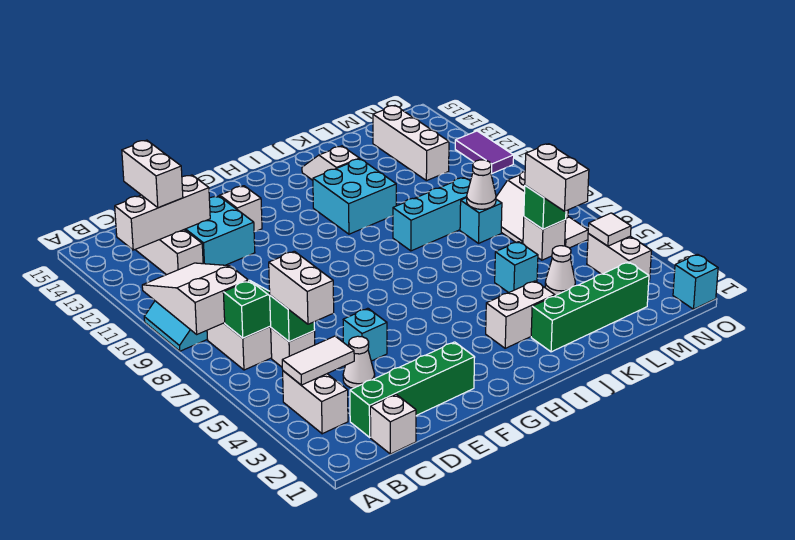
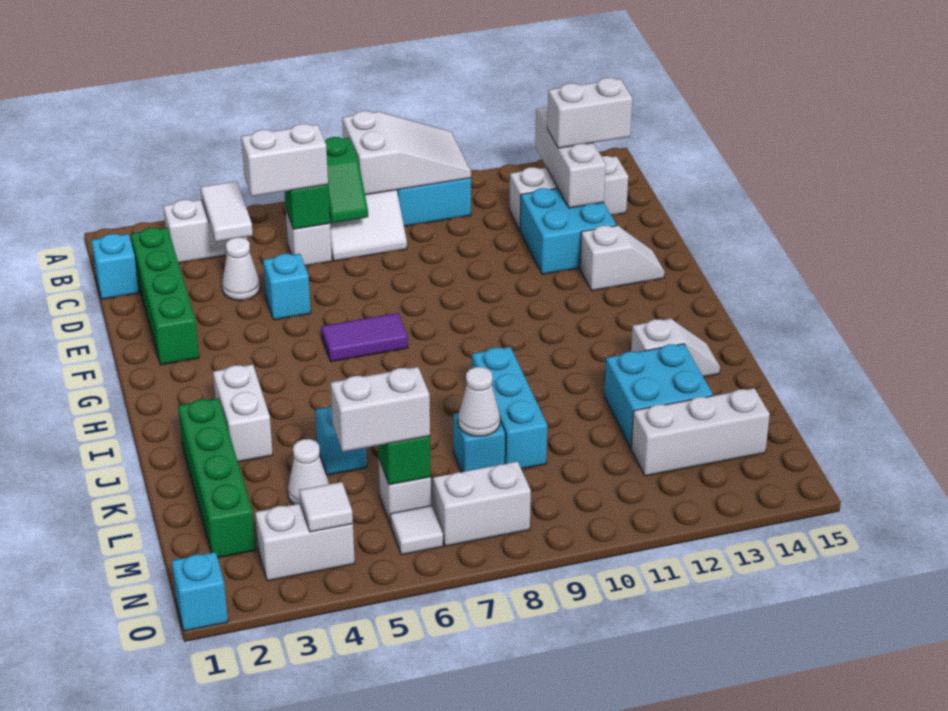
white 1x1 brick [370,394,416,454] -> cyan 1x1 brick [91,234,139,299]
cyan 2x2 brick [313,159,396,234] -> cyan 2x2 brick moved to [604,344,713,448]
purple 1x2 tile [455,131,514,174] -> purple 1x2 tile moved to [321,313,408,362]

